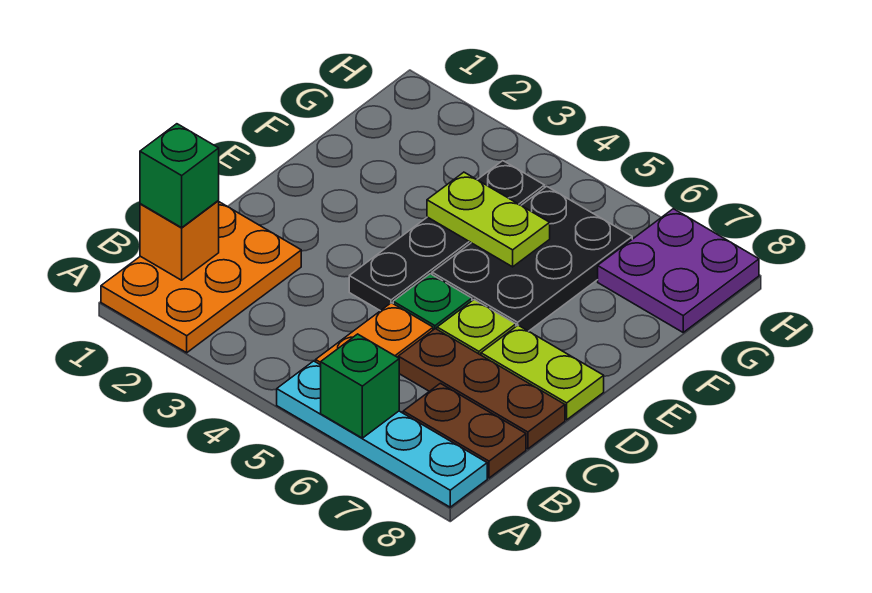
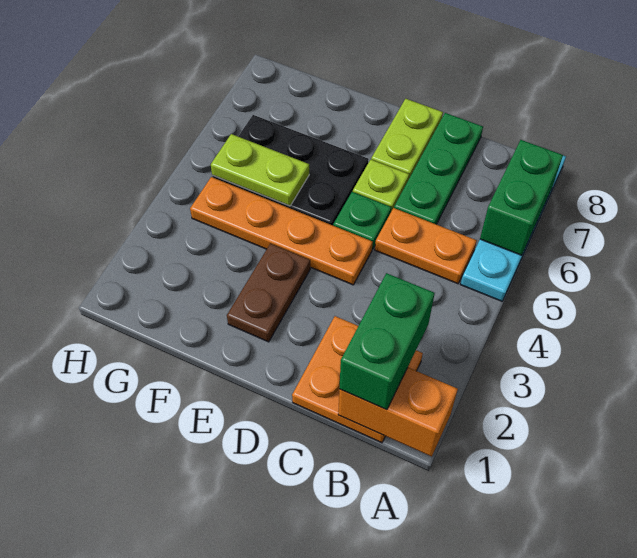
orange 2x3 plate [101,202,301,353] -> orange 2x2 plate [292,316,423,443]
green 1x1 brick [321,334,399,438] -> green 1x2 brick [480,140,563,255]
orange 1x1 brick [140,201,219,280] -> orange 1x2 brick [338,368,458,457]
green 1x1 brick [140,124,219,228] -> green 1x2 brick [339,273,435,410]
brown 1x2 plate [403,383,526,478] -> brown 1x2 plate moved to [227,244,310,342]
brown 1x3 plate [398,329,565,449] -> green 1x3 plate [394,113,483,224]
black 1x4 plate [349,161,545,311] -> orange 1x4 plate [190,177,373,285]
lime 1x2 plate [427,172,550,267] -> lime 1x2 plate turned to [211,134,309,206]
purple 2x2 plate [598,209,759,332] -> none

